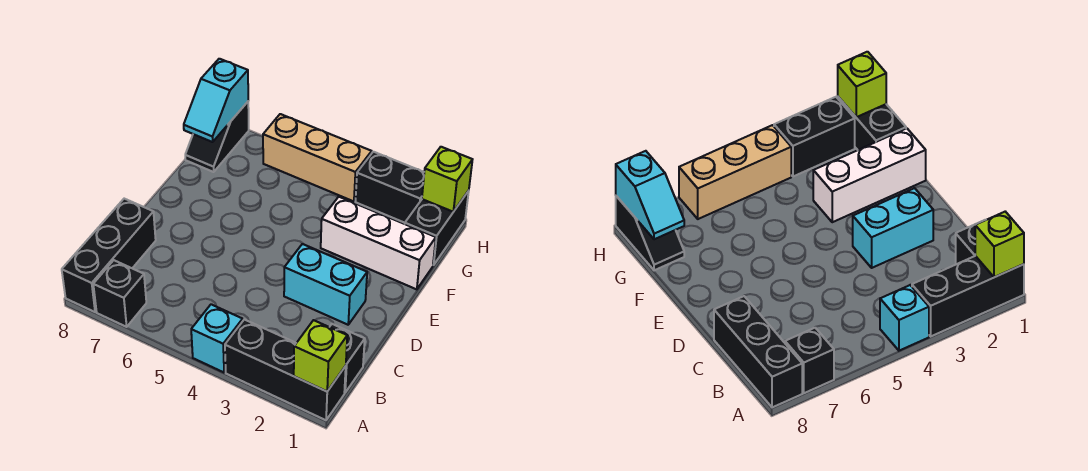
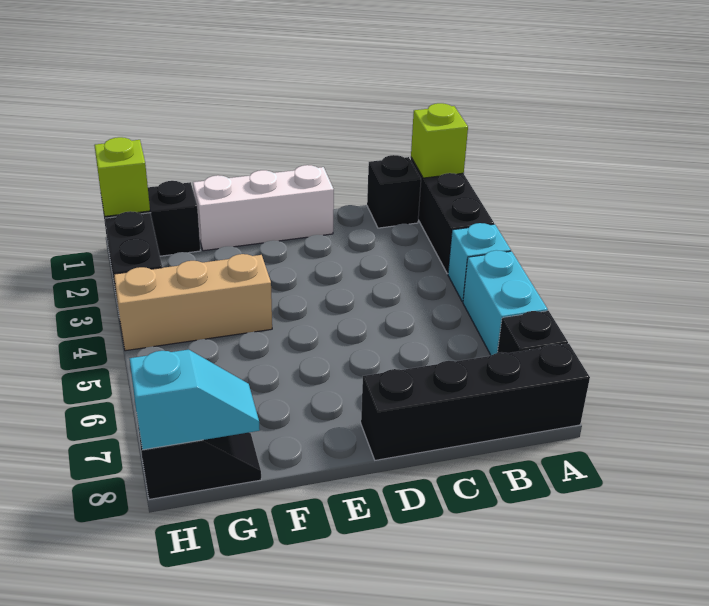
black 1x3 brick [62,199,156,312] -> black 1x4 brick [361,344,590,460]
cyan 1x2 brick [284,244,367,325] -> cyan 1x2 brick moved to [463,250,548,355]
white 1x3 brick [321,197,436,289] -> white 1x3 brick turned to [193,165,334,251]
tan 1x3 brick [263,114,372,201] -> tan 1x3 brick turned to [114,254,272,351]

